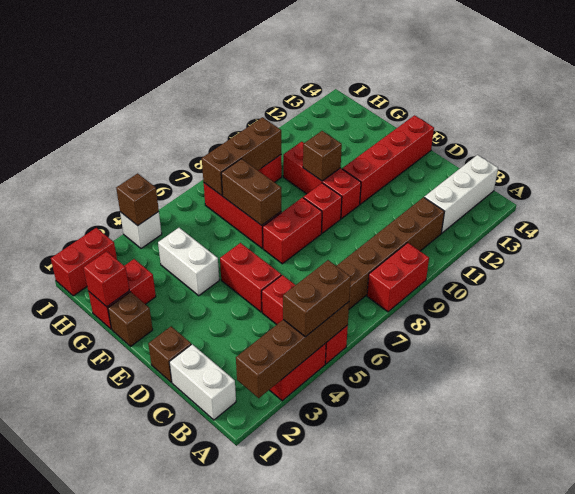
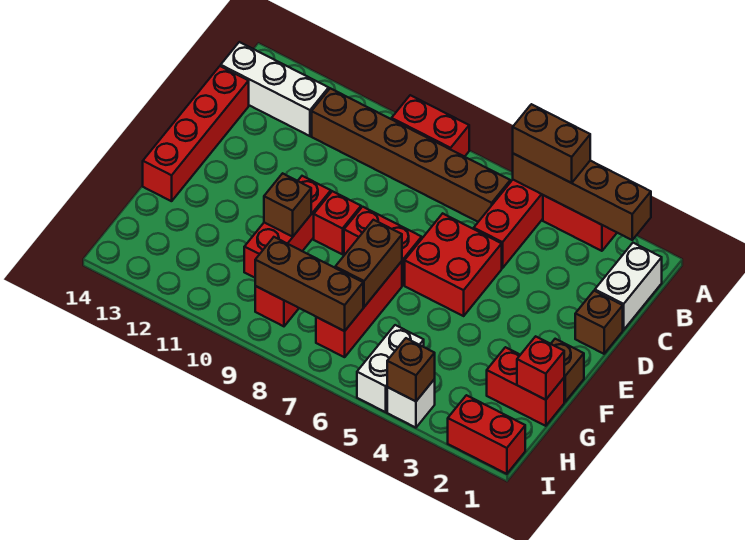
red 1x2 brick [220,243,281,312] -> red 2x2 brick [405,213,502,316]
red 1x4 brick [342,115,434,204] -> red 1x4 brick turned to [143,66,249,201]
white 1x2 brick [158,228,219,296] -> white 1x2 brick moved to [357,325,424,412]

